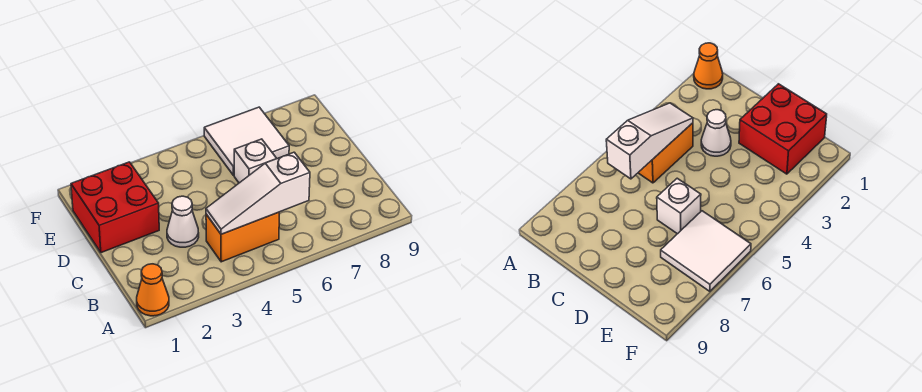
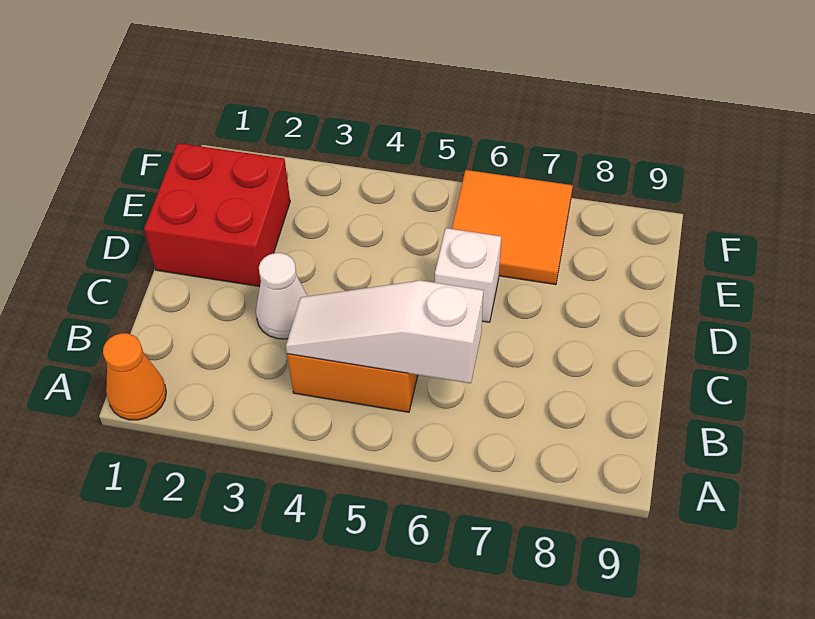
white 2x2 tile [204,107,289,175] -> orange 2x2 tile [452,170,573,285]

